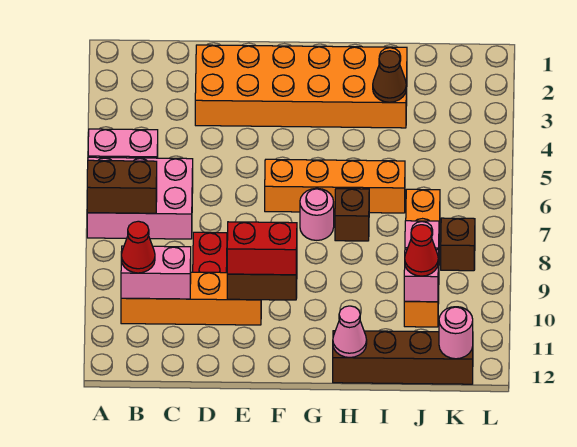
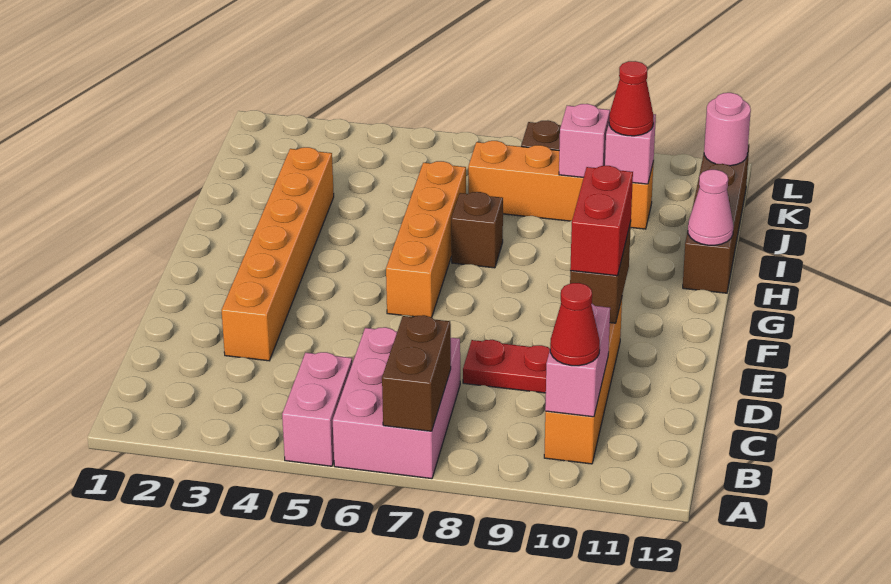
orange 2x6 brick [195,45,407,128] -> orange 1x6 brick [221,147,334,361]
pink 1x1 round brick [300,188,334,240] -> none
brown 1x1 cone [373,51,406,102] -> none

